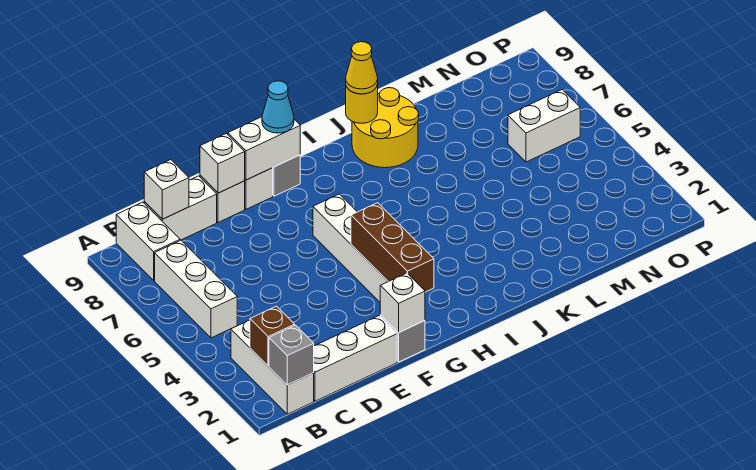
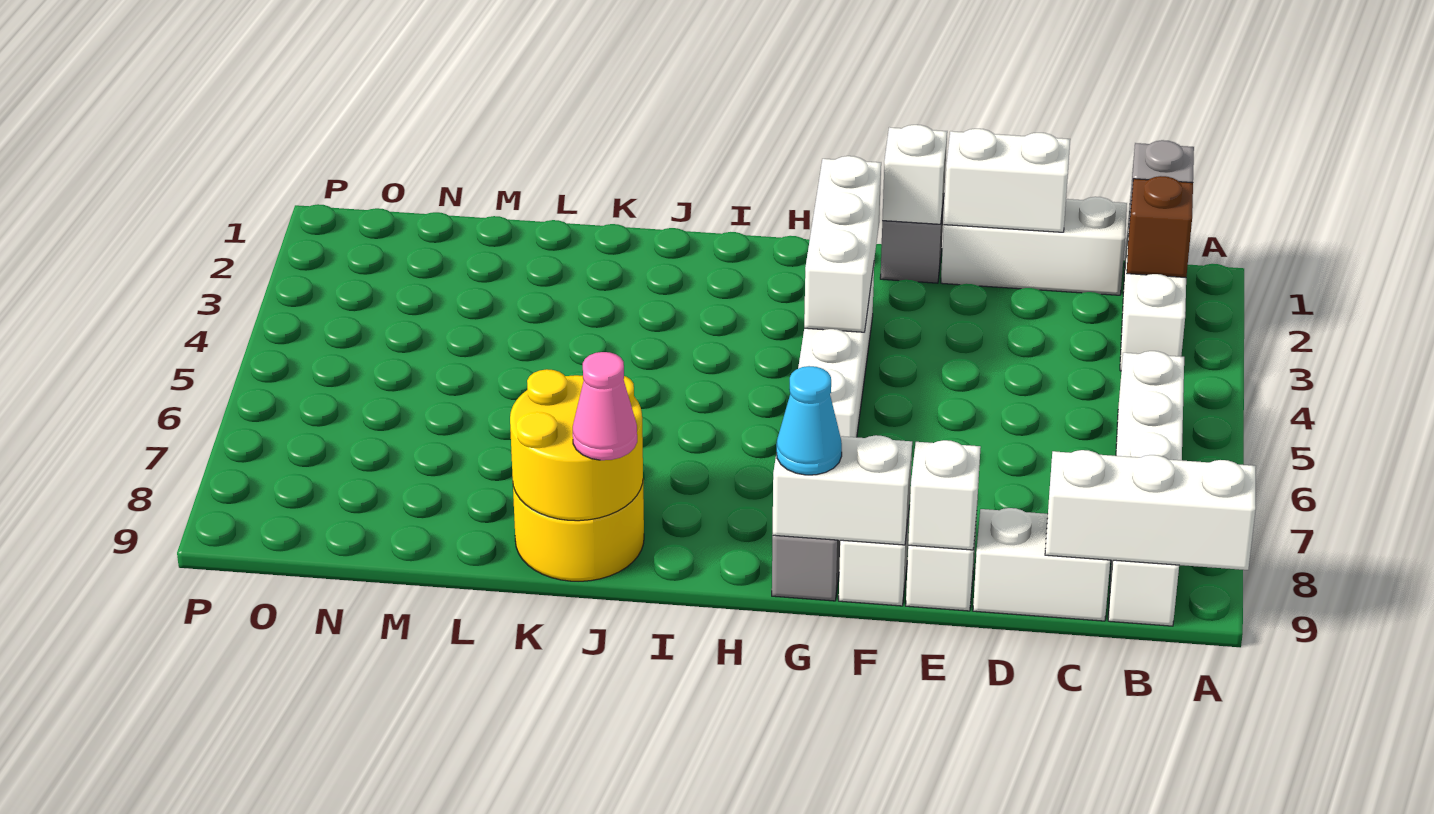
white 1x1 brick [144,160,189,219] -> white 1x3 brick [1045,450,1256,570]
brown 1x3 brick [351,203,434,292] -> white 1x3 brick [804,156,881,332]
yellow 1x1 round brick [346,84,378,123] -> yellow 2x2 round brick [510,369,643,521]
yellow 1x1 cone [346,42,378,94] -> pink 1x1 cone [573,352,637,460]
white 1x2 brick [508,90,580,162] -> white 1x2 brick moved to [944,129,1070,232]

